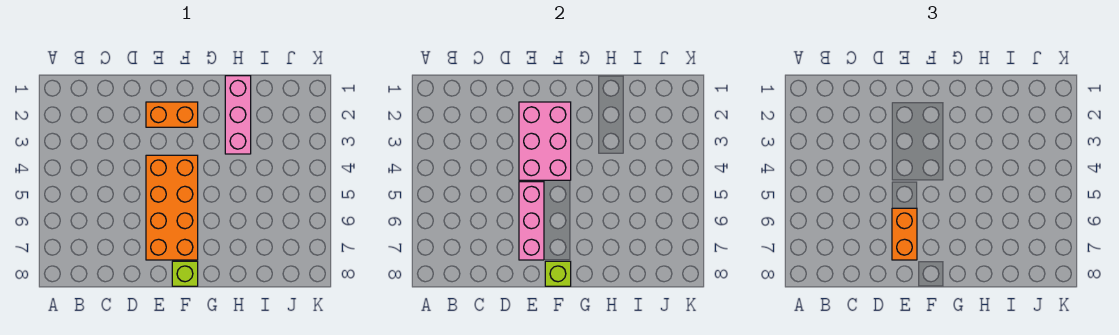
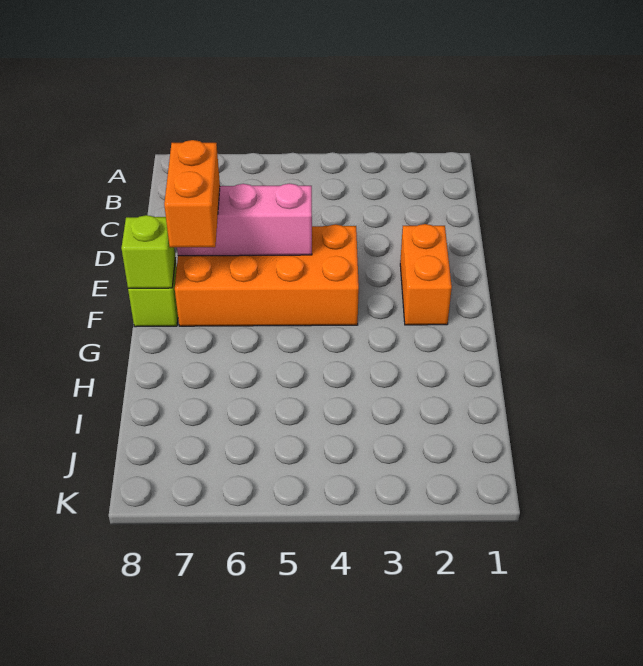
pink 2x3 brick [519,102,571,180] -> none
orange 1x2 brick [892,208,917,260] -> orange 1x2 brick turned to [164,140,220,247]
pink 1x3 brick [225,76,251,154] -> none

